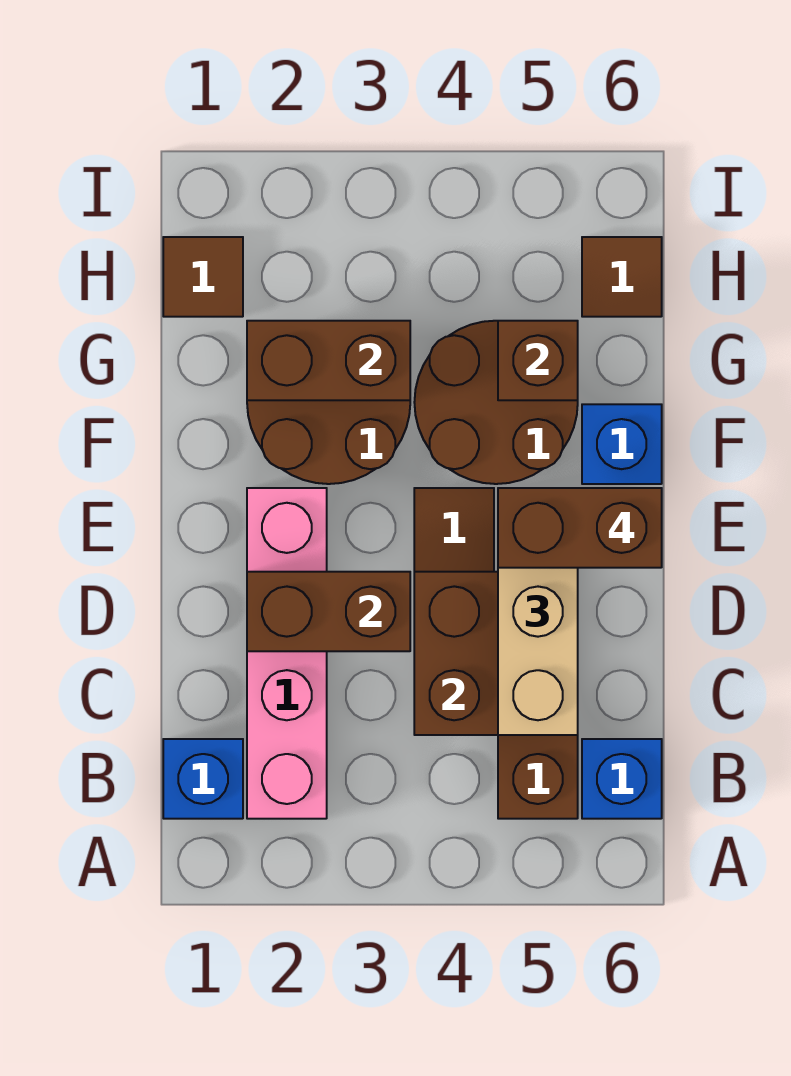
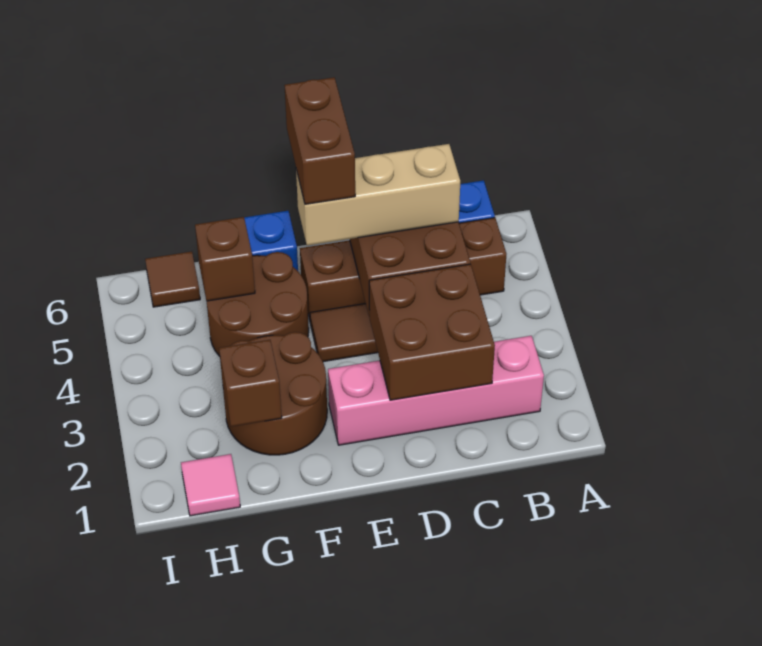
blue 1x1 brick [163,739,243,819] -> none
brown 1x2 brick [247,572,410,651] -> brown 2x2 brick [369,264,495,400]
brown 1x2 brick [247,321,410,400] -> brown 1x1 brick [219,340,282,427]
brown 1x1 tile [163,237,243,317] -> pink 1x1 tile [181,454,240,516]

